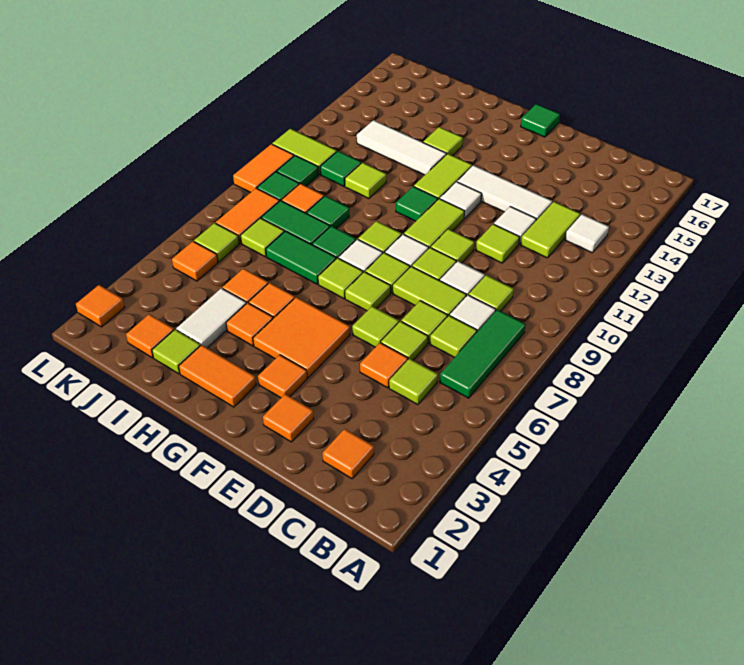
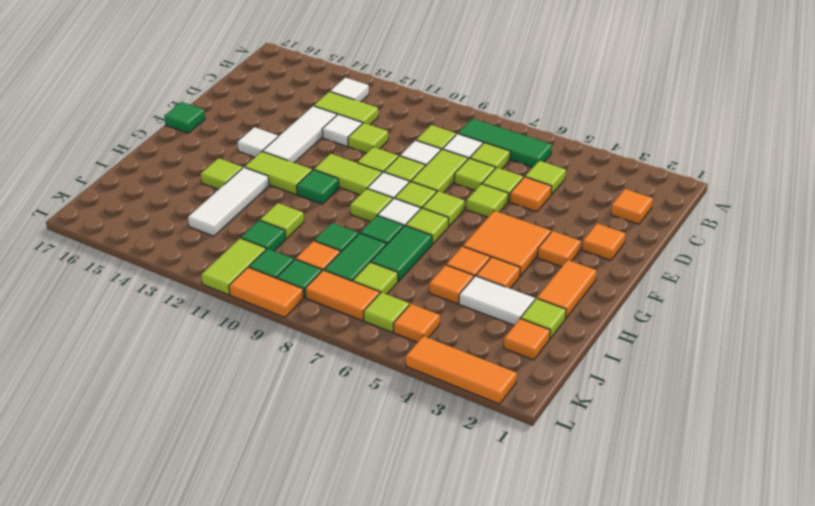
white 1x1 tile [440,182,482,219] -> white 1x1 tile moved to [237,127,278,157]
orange 1x1 tile [76,285,125,327] -> orange 1x3 tile [406,336,517,404]

